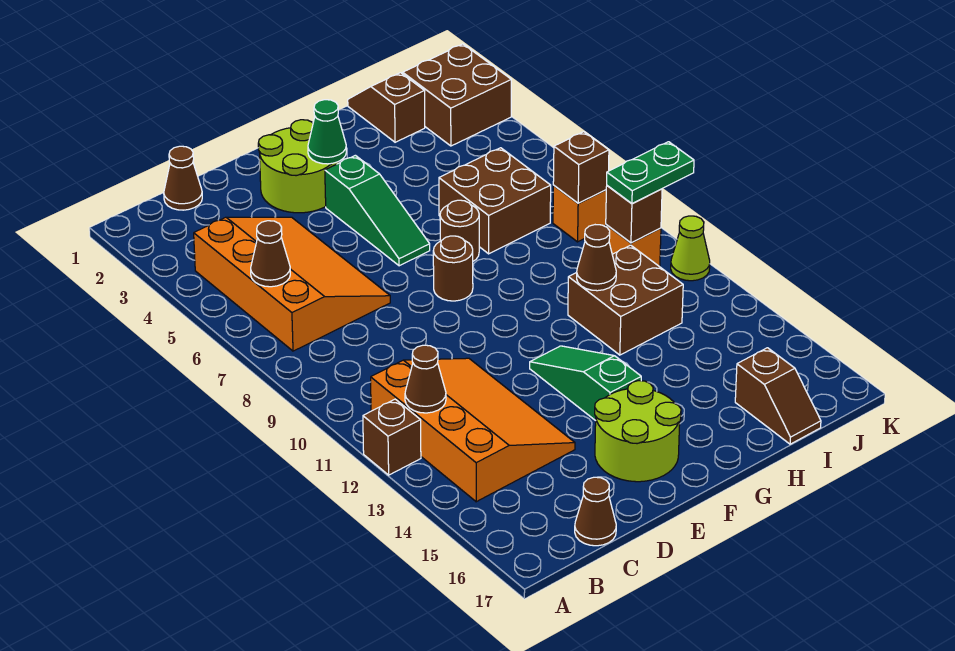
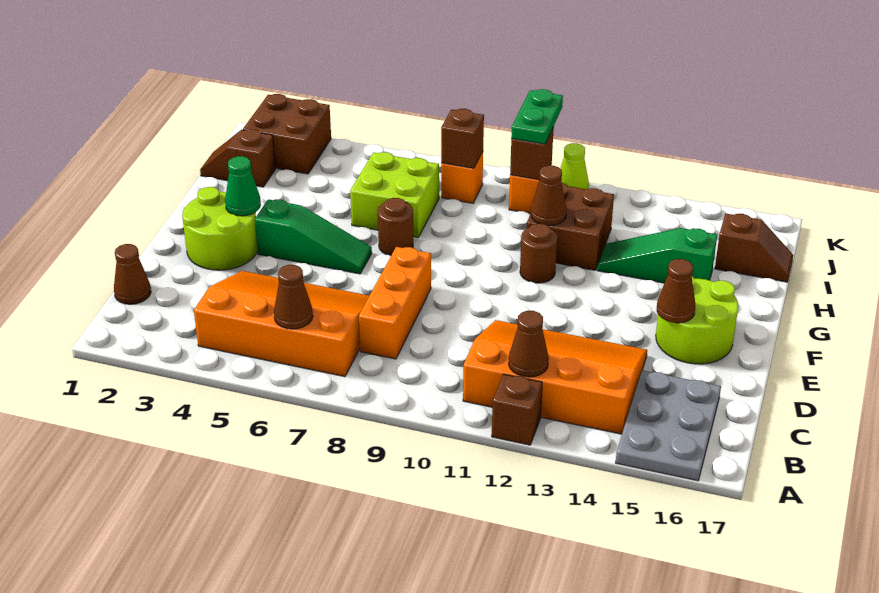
none -> grey 2x3 plate [616,370,721,481]
none -> orange 1x3 brick [359,247,431,359]
brown 1x1 cone [575,477,616,546] -> brown 1x1 cone moved to [657,259,695,323]
brown 1x1 round brick [433,236,473,301] -> brown 1x1 round brick moved to [520,224,557,283]
green 1x3 slope [530,346,641,421] -> green 1x3 slope moved to [597,228,717,283]
brown 2x2 brick [439,148,551,254] -> lime 2x2 brick [350,152,439,238]

